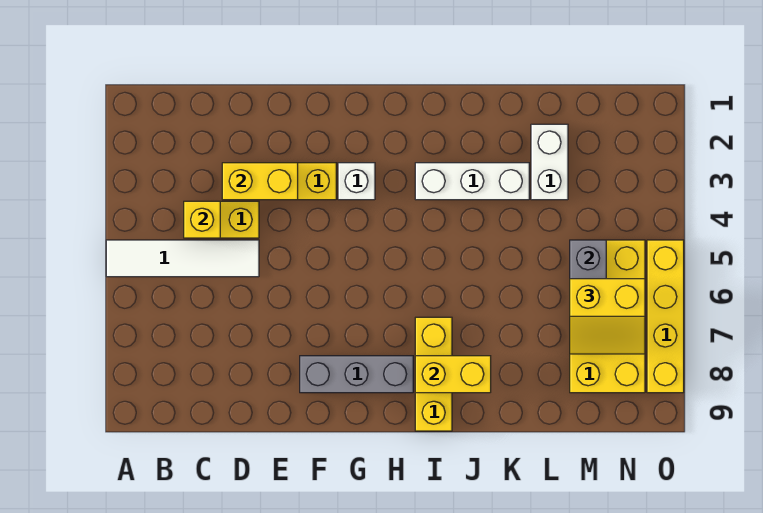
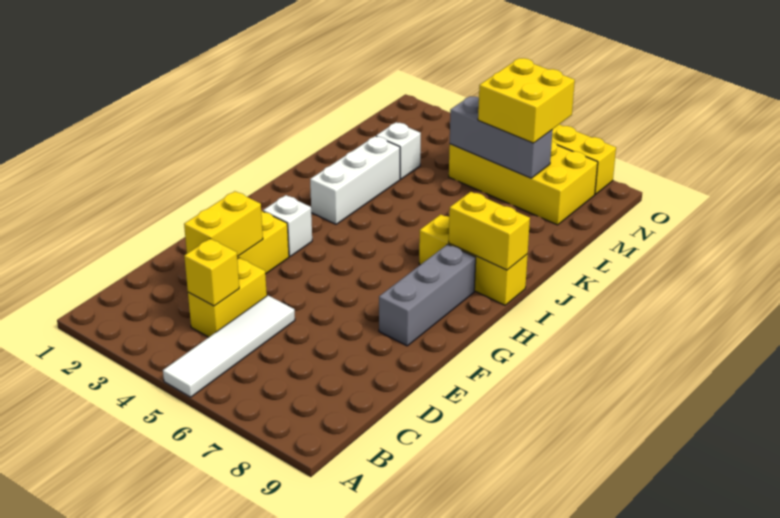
yellow 1x2 brick [415,356,491,393] -> yellow 1x2 brick turned to [449,192,530,270]
white 1x2 brick [531,124,568,200] -> white 1x1 brick [376,122,421,179]
yellow 2x2 slope [570,279,645,354] -> yellow 2x2 brick [478,58,575,143]

